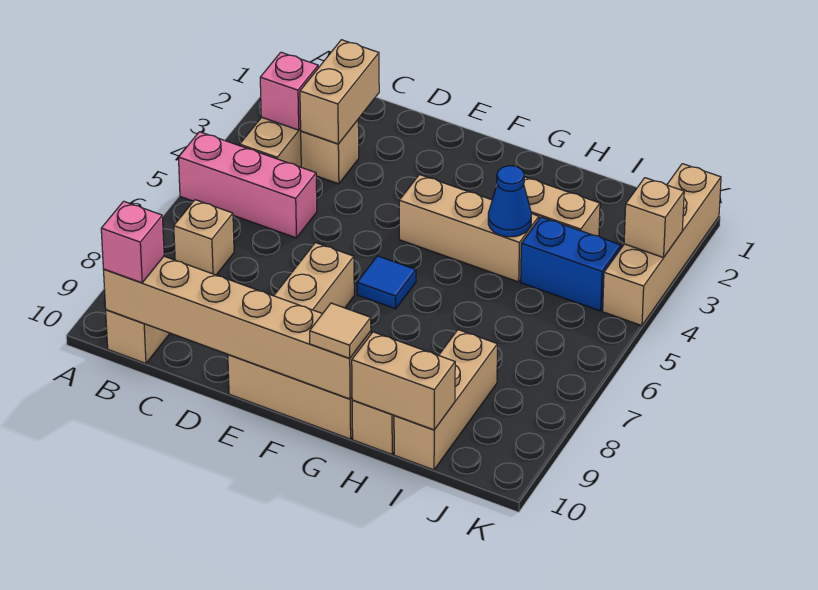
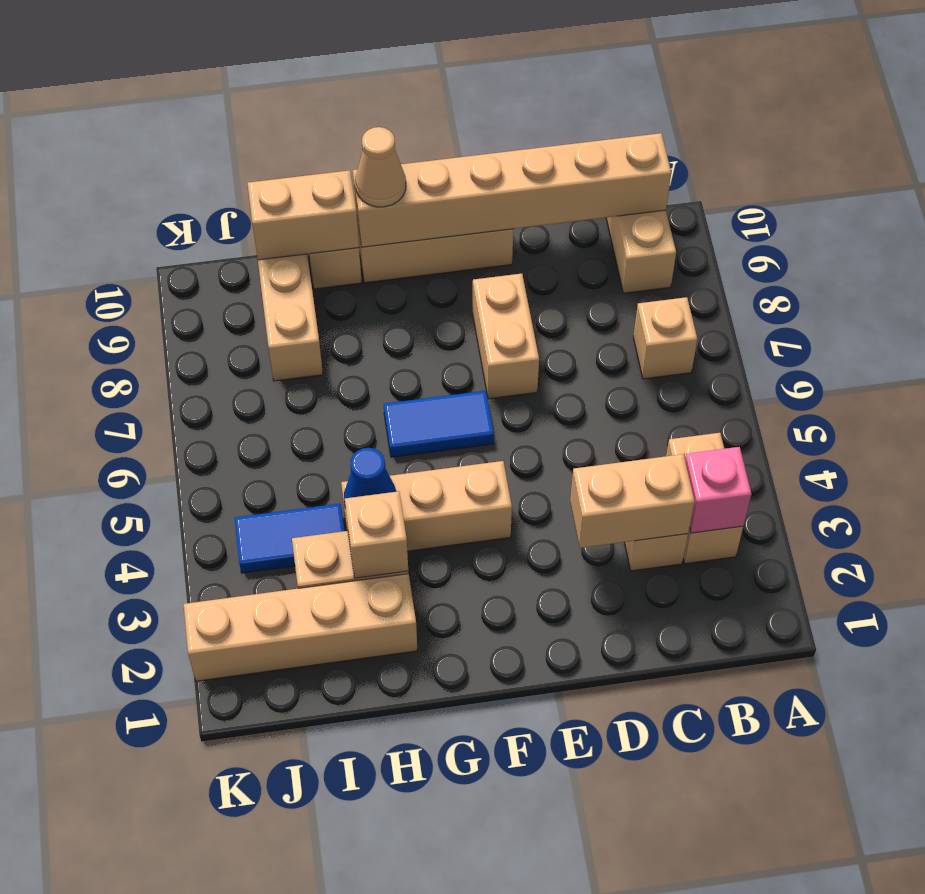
pink 1x3 brick [179,132,317,238] -> none
pink 1x1 brick [101,201,164,283] -> none
tan 1x2 brick [300,40,379,144] -> tan 1x2 brick turned to [570,454,695,548]
blue 1x1 tile [357,256,416,309] -> blue 1x2 tile [384,391,494,457]
tan 1x1 tile [310,303,371,358] -> tan 1x1 cone [355,127,406,207]
blue 1x2 brick [521,217,621,311] -> blue 1x2 tile [235,504,345,573]
tan 1x4 brick [603,164,721,326] -> tan 1x4 brick turned to [184,574,417,681]
tan 1x1 brick [624,178,684,258] -> tan 1x1 brick moved to [345,491,408,578]

